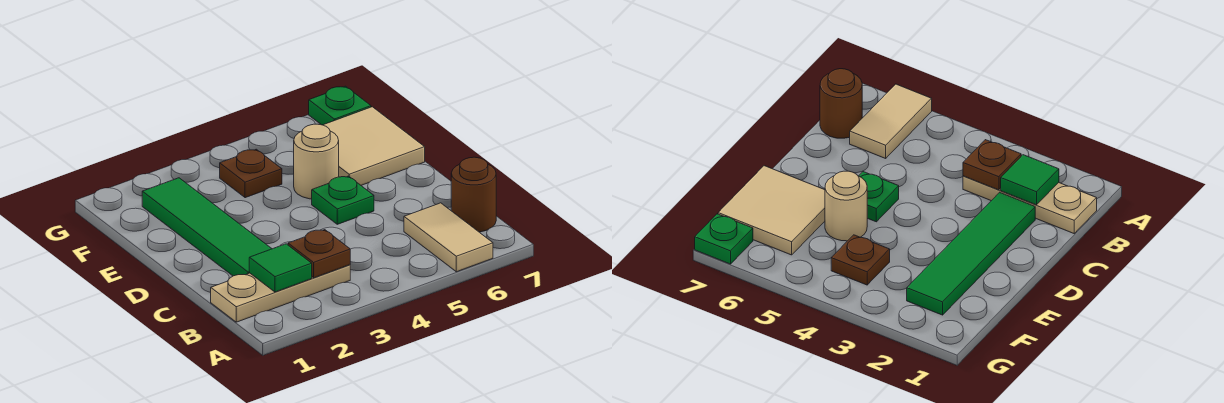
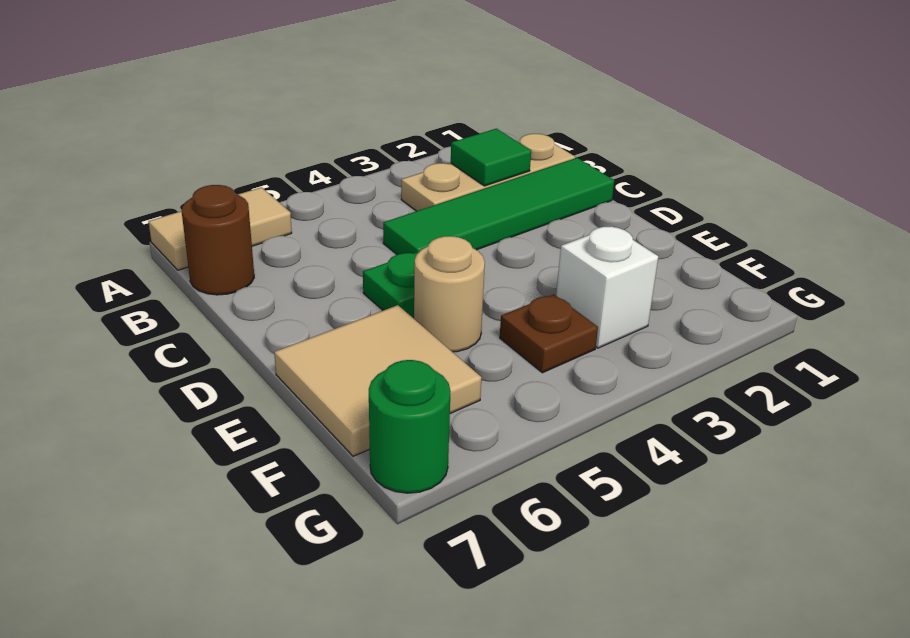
tan 1x2 tile [404,203,493,272] -> tan 1x2 tile turned to [148,187,292,270]
brown 1x1 plate [288,230,350,278] -> none
green 1x4 tile [142,178,272,276] -> green 1x4 tile turned to [383,158,614,255]
none -> white 1x1 brick [556,226,658,348]
green 1x1 plate [309,86,371,125] -> green 1x1 round brick [369,360,451,493]

